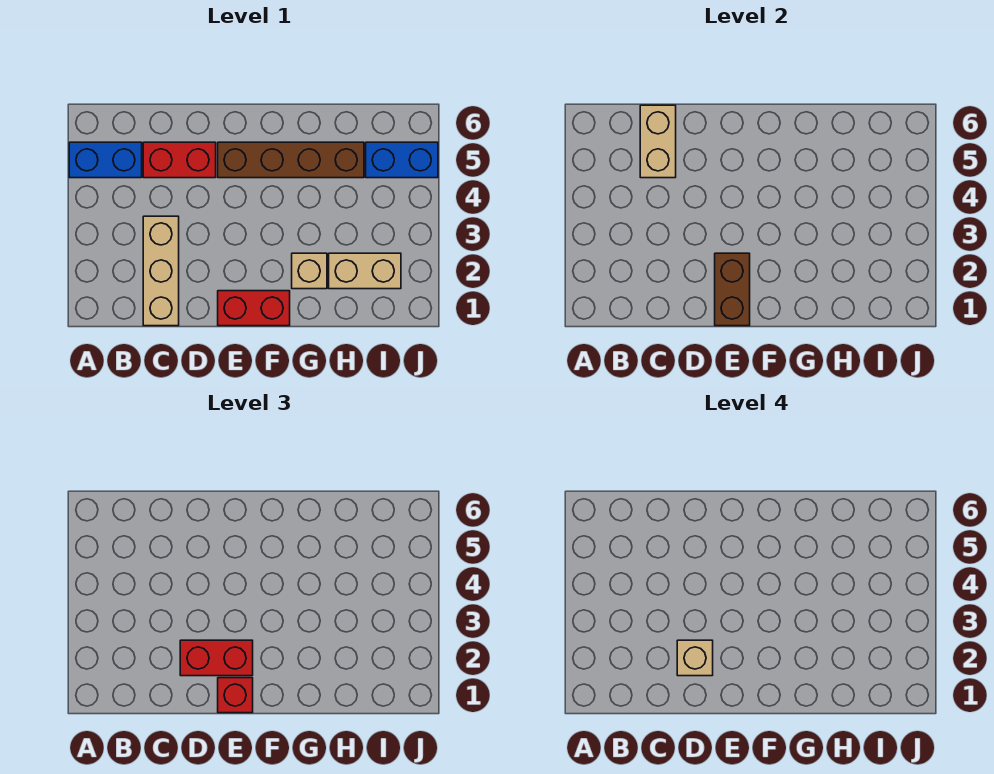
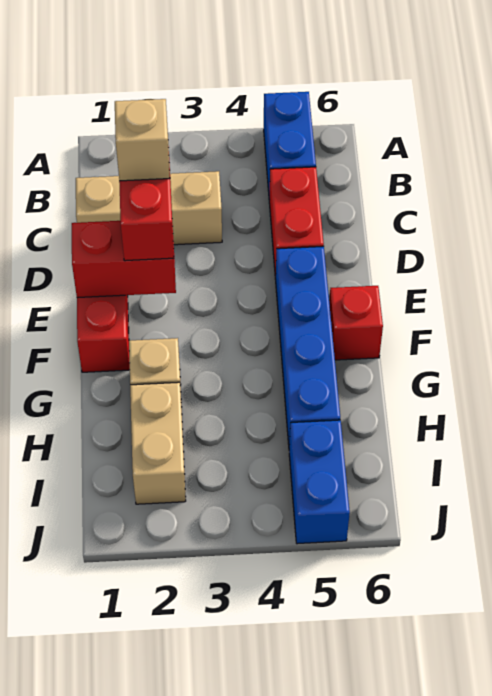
tan 1x2 brick [640,105,676,178] -> none
brown 1x2 brick [715,253,750,326] -> red 1x2 brick [72,221,176,298]
red 1x1 brick [218,678,253,713] -> red 1x1 brick moved to [329,286,383,360]
brown 1x4 brick [218,142,364,178] -> blue 1x4 brick [276,246,340,444]

